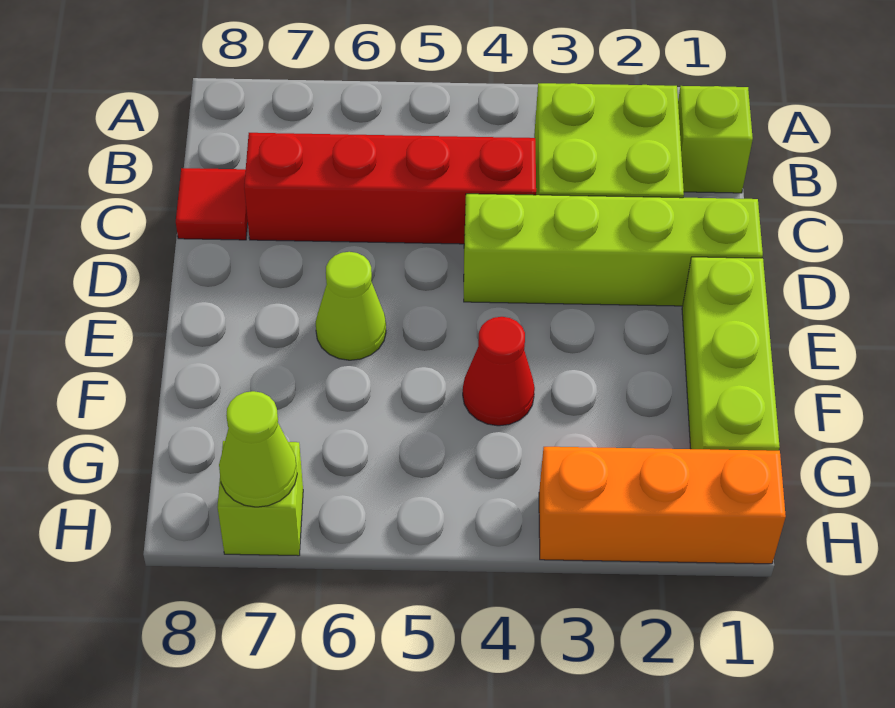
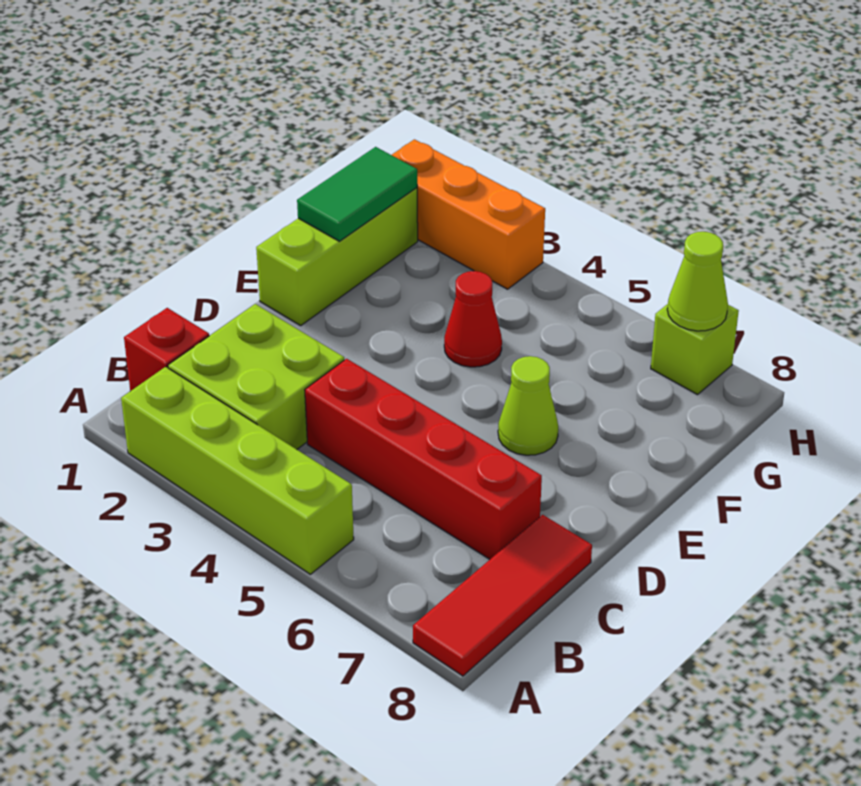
lime 1x1 brick [678,86,753,193] -> red 1x1 brick [124,308,209,391]
red 1x1 tile [176,168,248,240] -> red 1x3 tile [413,515,592,676]
lime 1x4 brick [464,194,763,306] -> lime 1x4 brick moved to [121,367,354,574]
none -> green 1x2 tile [297,147,417,241]

